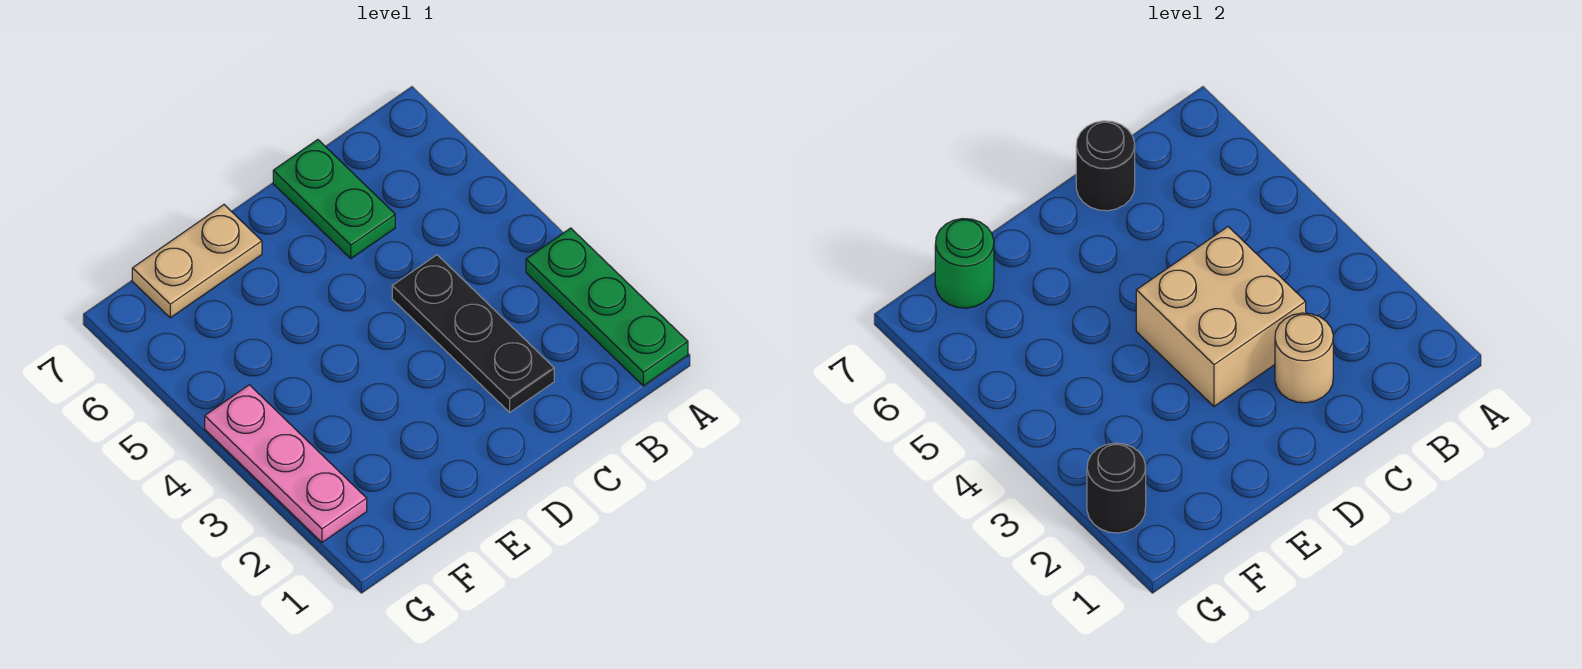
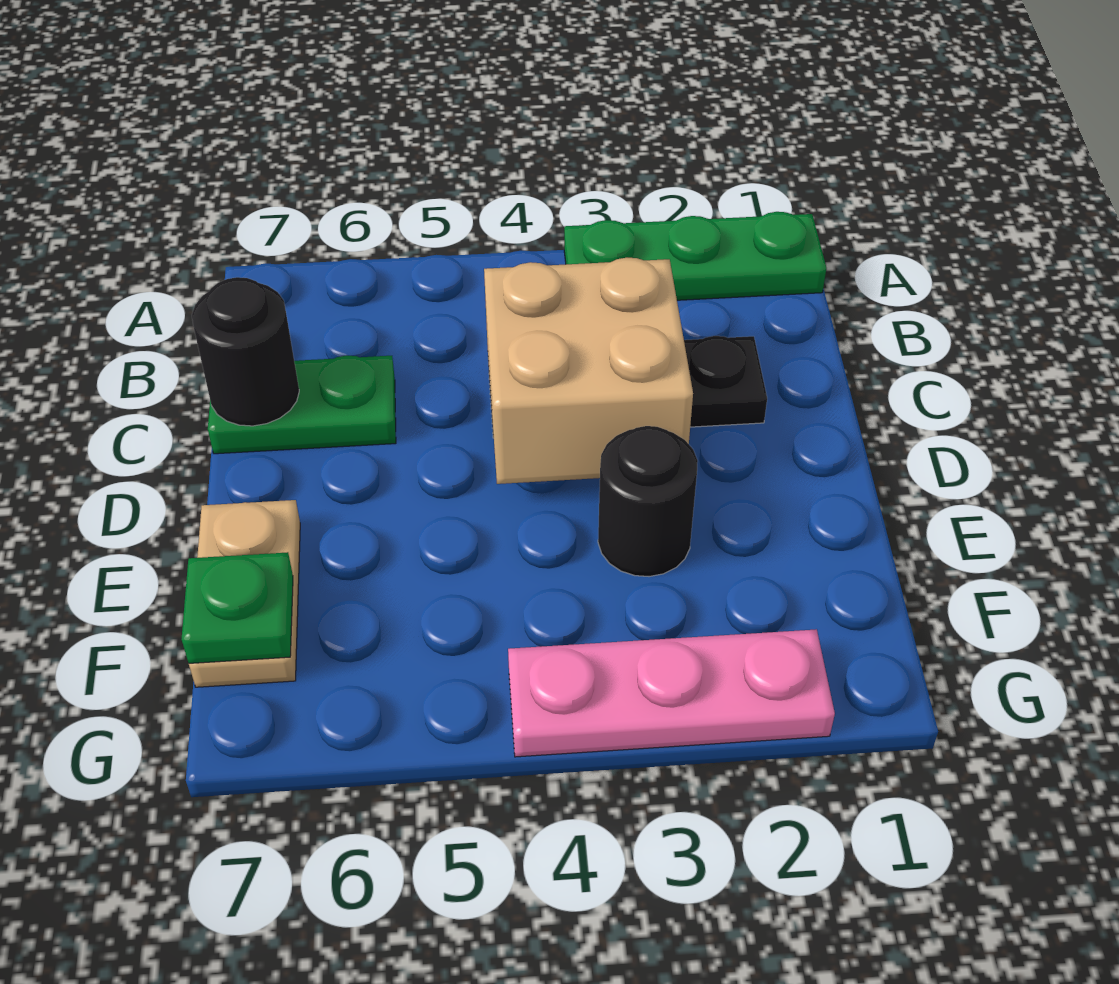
tan 1x1 round brick [1275,313,1333,403] -> none
green 1x1 round brick [935,219,994,308] -> green 1x1 plate [182,552,293,663]
black 1x1 round brick [1087,443,1146,533] -> black 1x1 round brick moved to [598,426,698,577]

